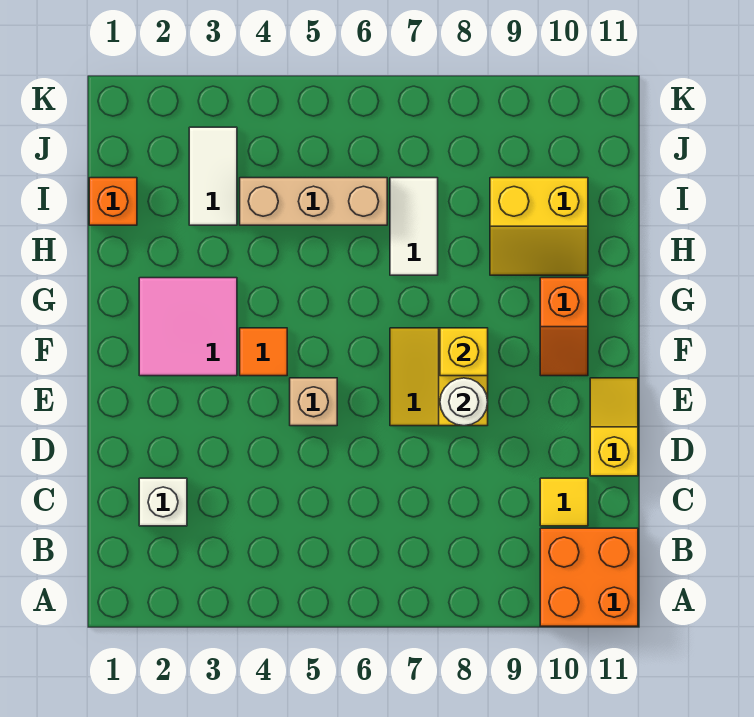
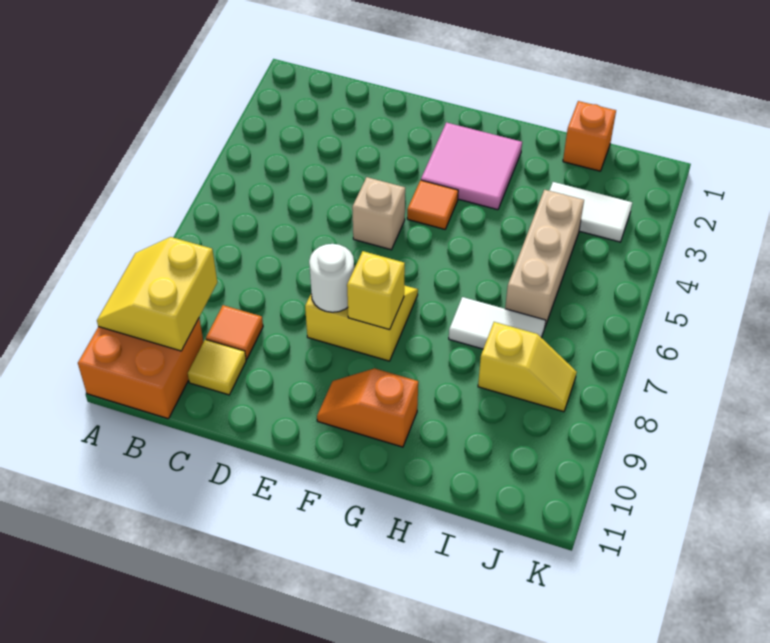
white 1x1 brick [139,478,187,526] -> none
none -> orange 1x1 tile [206,305,263,359]
yellow 1x2 slope [590,378,638,476] -> yellow 1x2 slope moved to [478,322,577,412]
yellow 2x2 slope [490,178,588,275] -> yellow 2x2 slope moved to [97,237,217,351]

